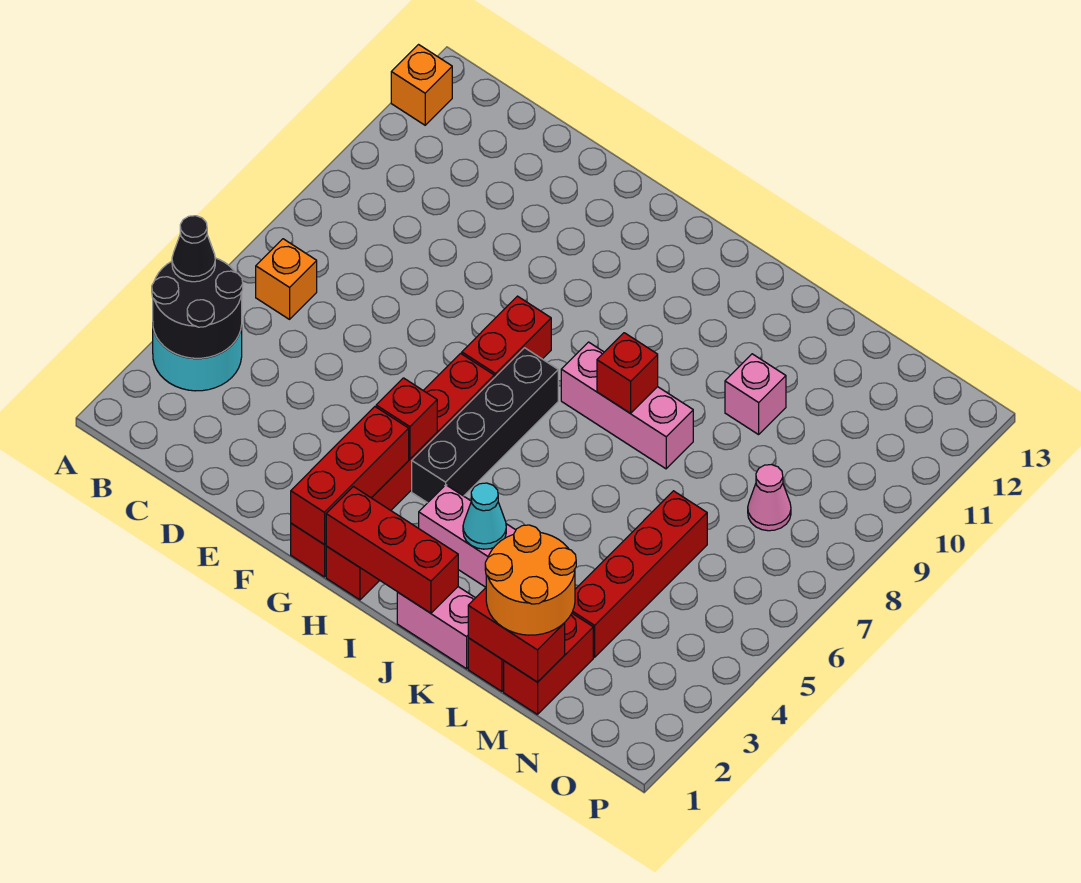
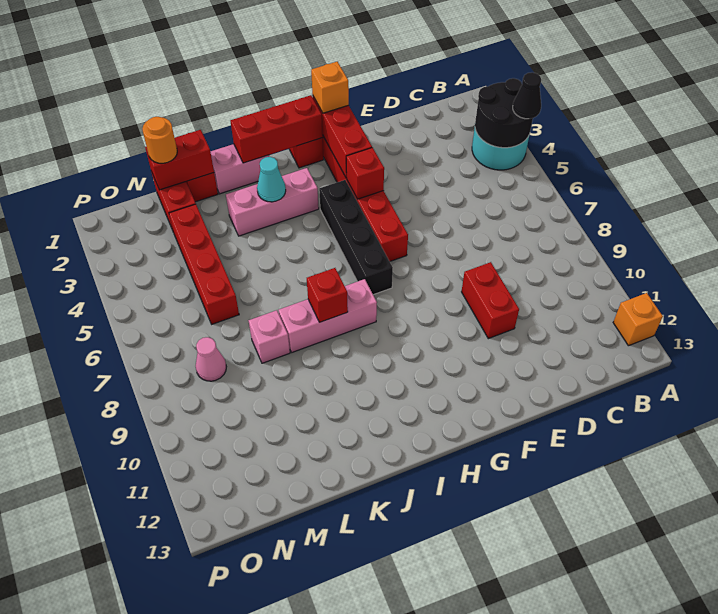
orange 1x1 brick [256,239,317,319] -> orange 1x1 brick moved to [311,62,349,113]
red 1x2 brick [462,296,551,378] -> red 1x2 brick moved to [462,262,519,339]
orange 2x2 round brick [485,525,576,635] -> orange 1x1 round brick [142,117,177,163]
pink 1x1 brick [725,354,786,435] -> pink 1x1 brick moved to [248,310,290,363]

